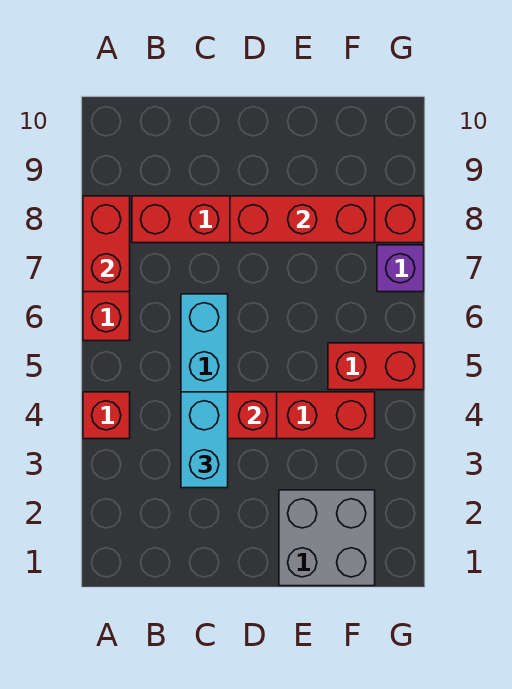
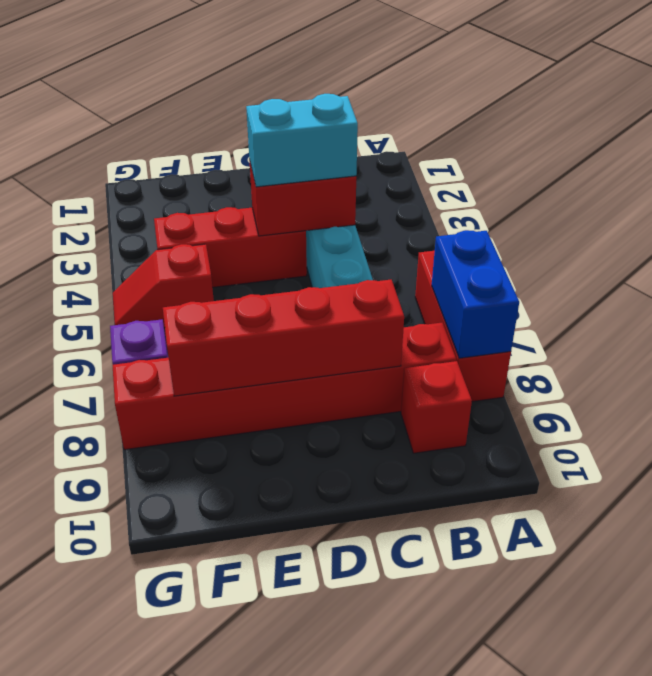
red 1x1 brick [83,392,130,439] -> red 1x1 brick moved to [401,361,472,453]
red 1x2 brick [83,196,130,292] -> blue 1x2 brick [432,230,519,358]
cyan 1x2 brick [181,392,228,488] -> cyan 1x2 brick turned to [246,94,358,187]
red 1x3 brick [230,196,375,243] -> red 1x4 brick [163,280,404,396]
grey 2x2 brick [279,490,375,586] -> none
red 1x2 brick [328,343,424,390] -> red 1x2 slope [113,244,214,327]

